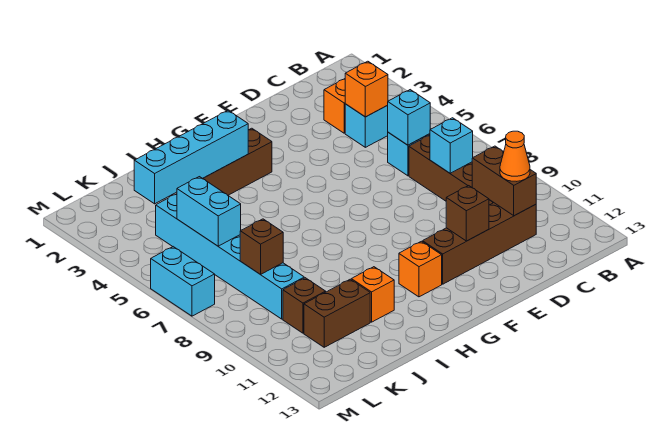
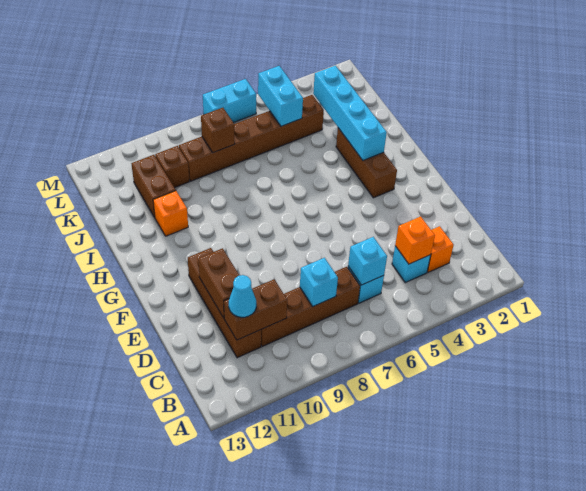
orange 1x1 cone [500,131,530,181] -> cyan 1x1 cone [229,275,256,317]
brown 1x1 brick [446,186,489,241] -> brown 1x2 brick [198,248,240,318]
orange 1x1 brick [399,241,442,297] -> none
cyan 1x6 brick [156,194,304,319] -> brown 1x6 brick [178,95,324,181]
cyan 1x2 brick [177,177,241,246] -> cyan 1x2 brick turned to [258,66,303,126]

